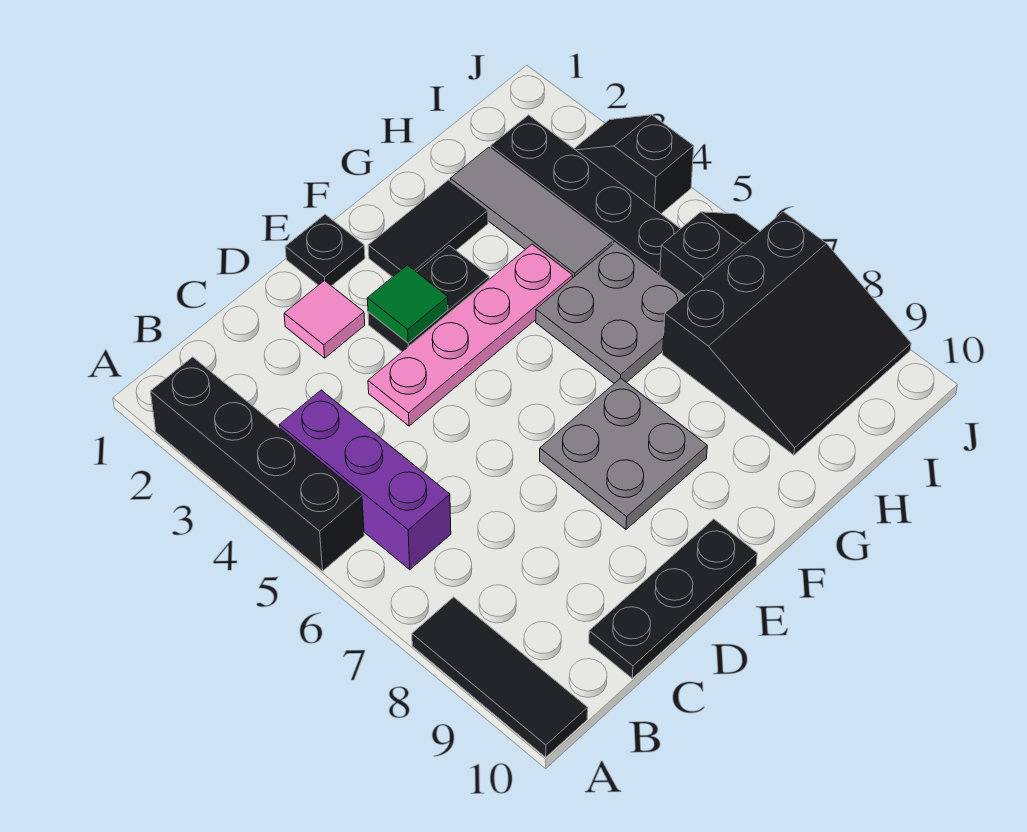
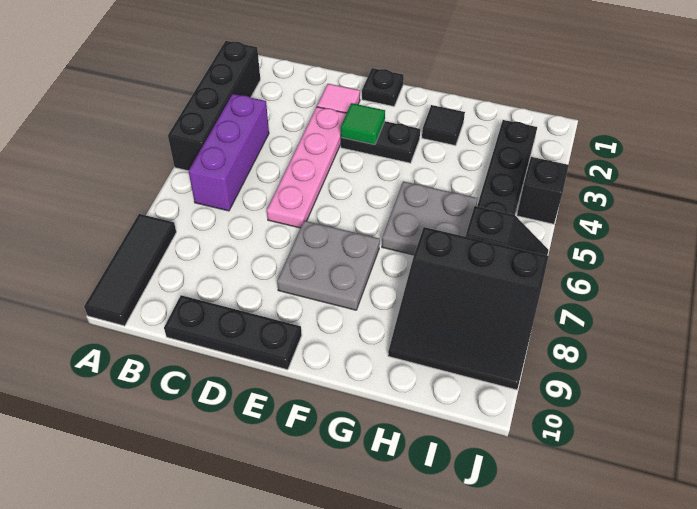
pink 1x4 plate [368,244,573,426] -> pink 1x4 plate turned to [267,107,347,228]
black 1x2 tile [368,180,488,277] -> black 1x1 tile [422,105,465,146]
grey 1x3 tile [450,147,613,278] -> none

